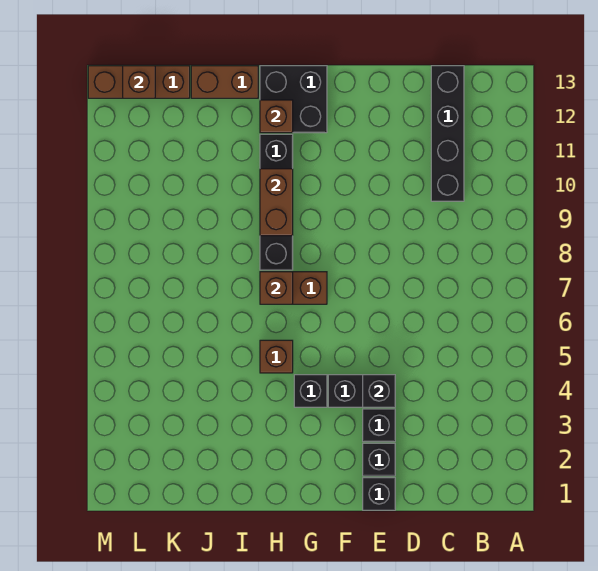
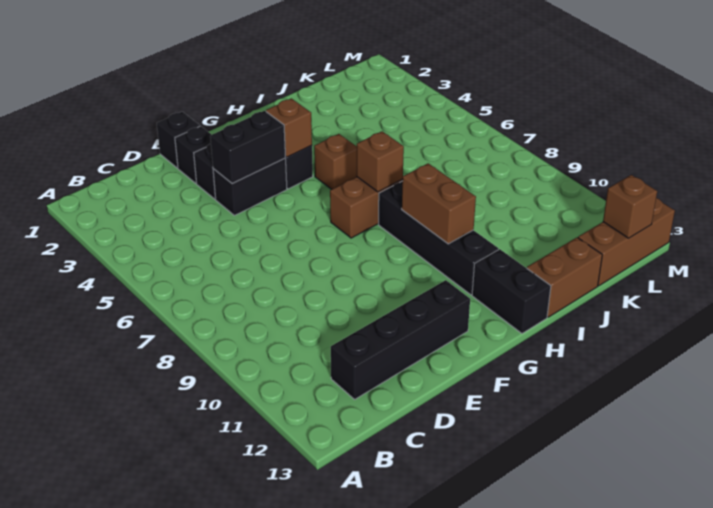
black 1x4 brick [431,66,464,201] -> black 1x4 brick turned to [331,280,470,399]
black 1x1 brick [363,375,395,407] -> black 1x2 brick [210,111,286,184]
black 2x2 brick [260,66,327,133] -> black 1x2 brick [472,249,551,334]
brown 1x1 brick [260,100,293,133] -> brown 1x1 brick moved to [266,98,312,157]

